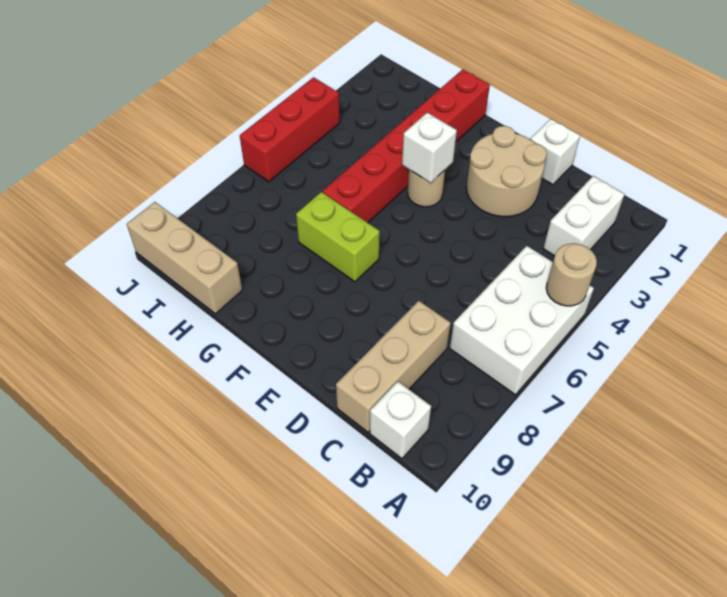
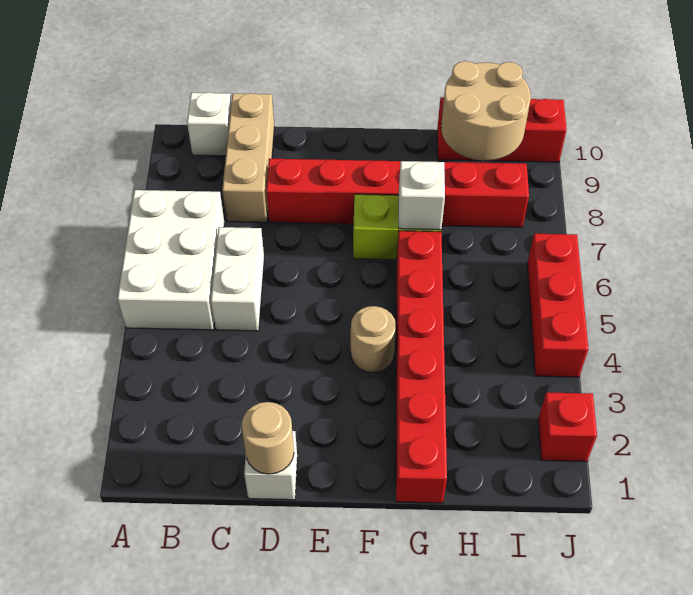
tan 1x1 round brick [546,243,597,306] -> tan 1x1 round brick moved to [241,402,294,474]
white 1x2 brick [543,176,624,256] -> white 1x2 brick moved to [211,227,264,331]
tan 2x2 round brick [466,126,547,217] -> tan 2x2 round brick moved to [441,61,531,161]
none -> red 1x6 brick [266,159,529,227]
white 1x1 brick [402,113,457,183] -> white 1x1 brick moved to [399,161,445,230]
tan 1x3 brick [127,202,242,314] -> red 1x3 brick [437,97,567,162]
none -> red 1x1 brick [538,392,597,462]

